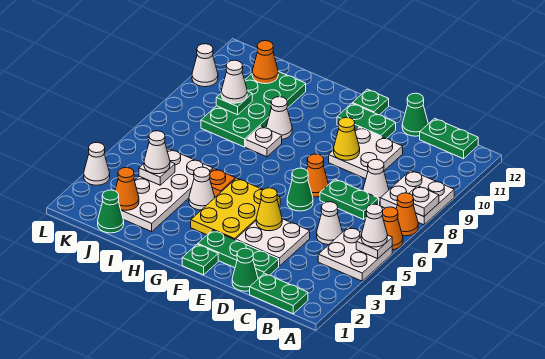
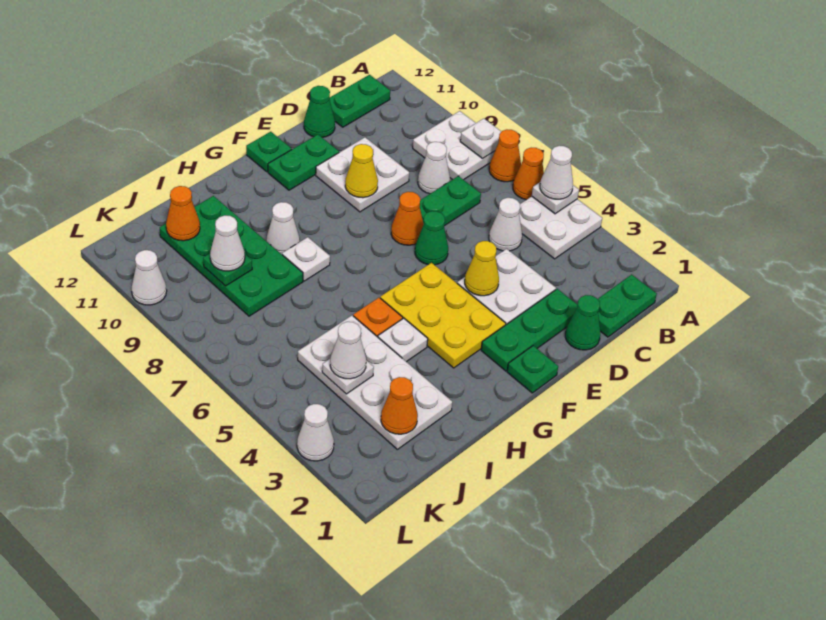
white 1x1 cone [189,167,215,210] -> white 1x1 plate [378,318,428,362]
green 1x1 cone [98,190,124,233] -> none

